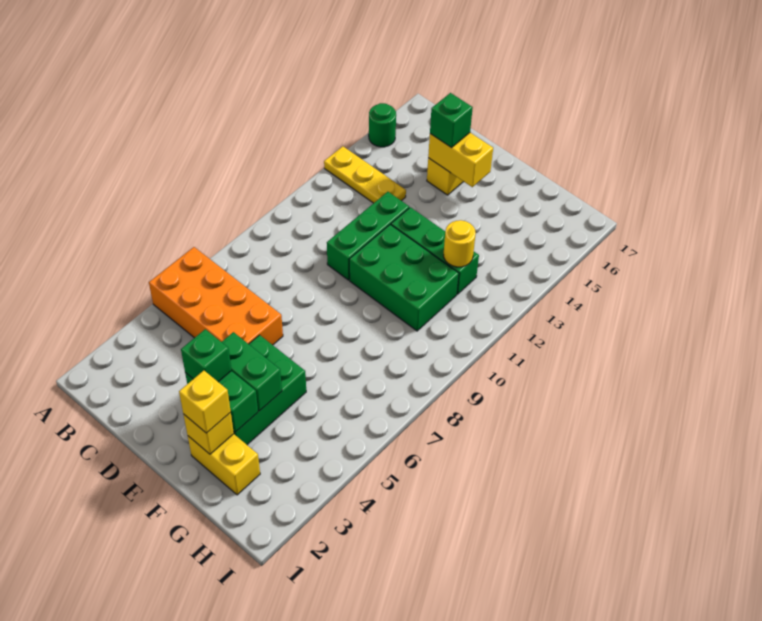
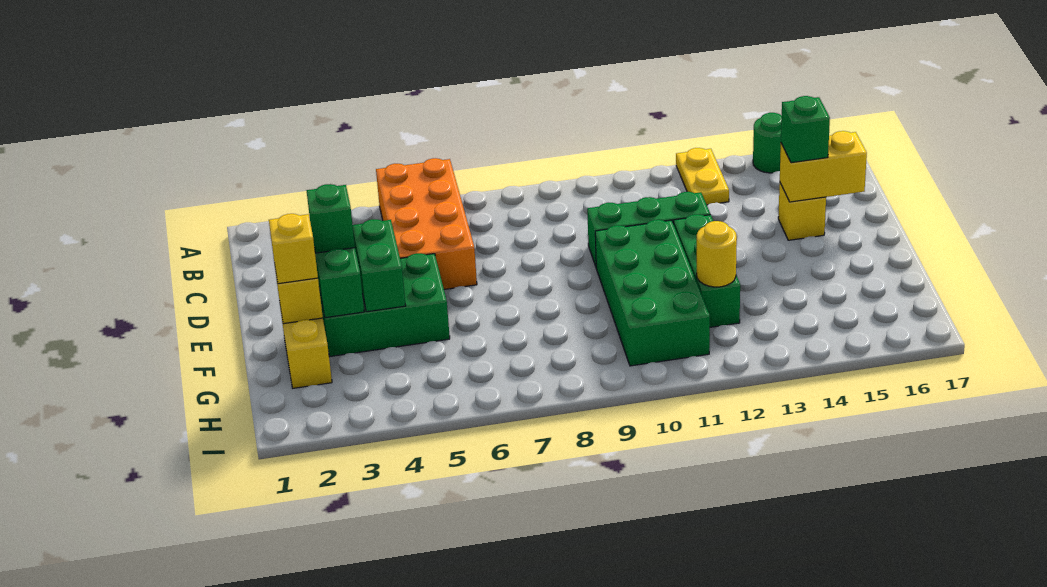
yellow 1x3 plate [324,146,406,203] -> yellow 1x2 plate [676,148,729,205]
yellow 1x2 brick [428,133,493,187] -> yellow 1x2 brick turned to [780,131,867,202]
green 2x3 brick [349,225,459,331] -> green 2x4 brick [595,220,710,366]

